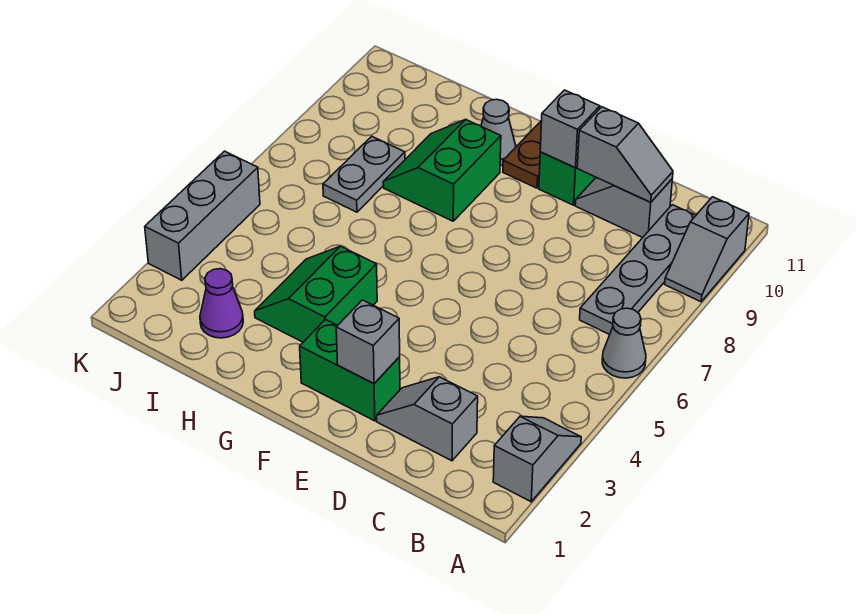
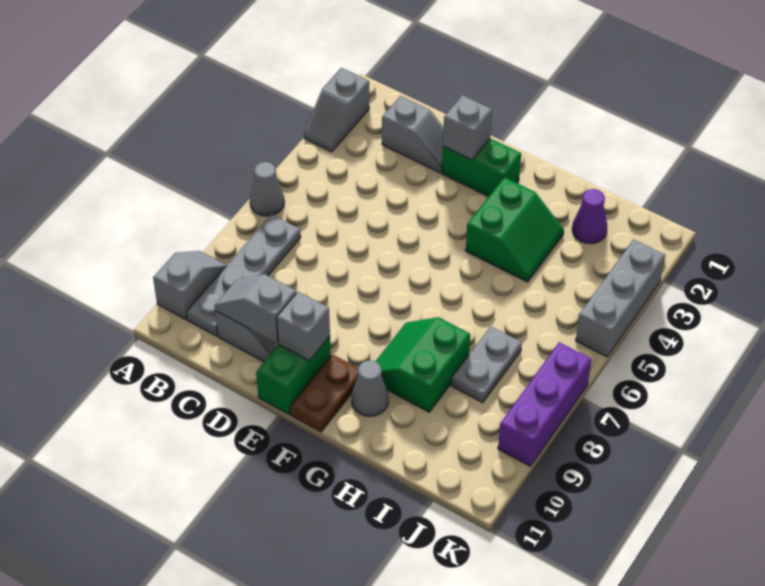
green 2x2 slope [383,120,501,221] -> green 2x2 slope turned to [375,317,470,412]
none -> purple 1x3 brick [498,342,591,466]

